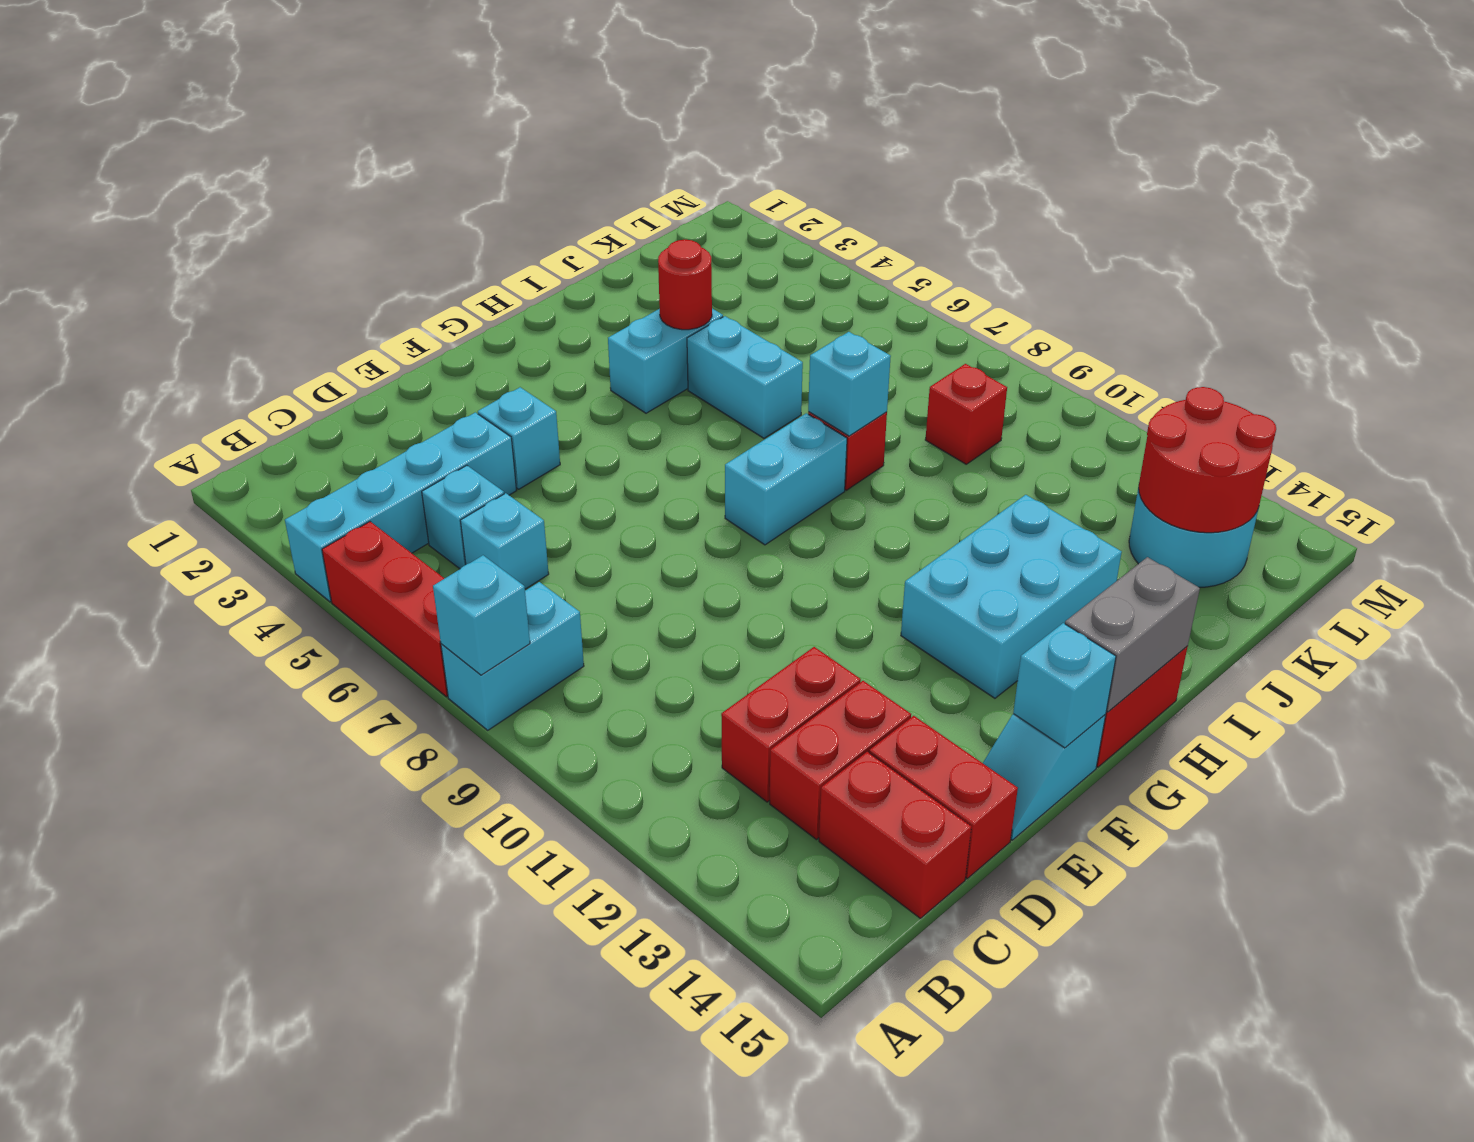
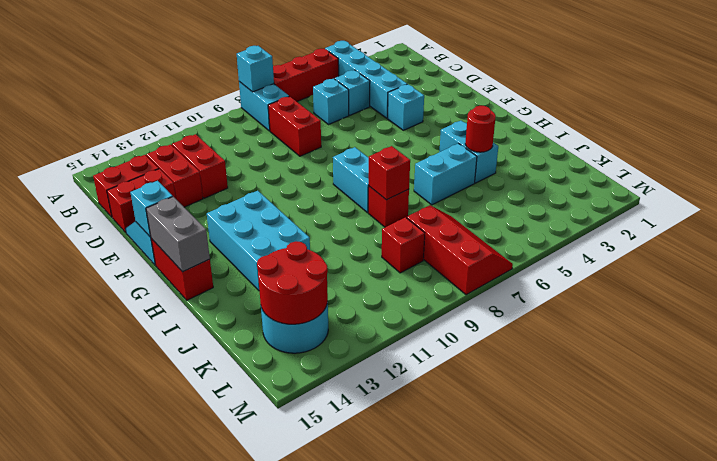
none -> red 1x2 brick [268,96,321,156]
cyan 1x1 brick [808,332,891,436] -> red 1x1 brick [369,146,410,200]
none -> red 2x3 slope [407,205,513,295]

